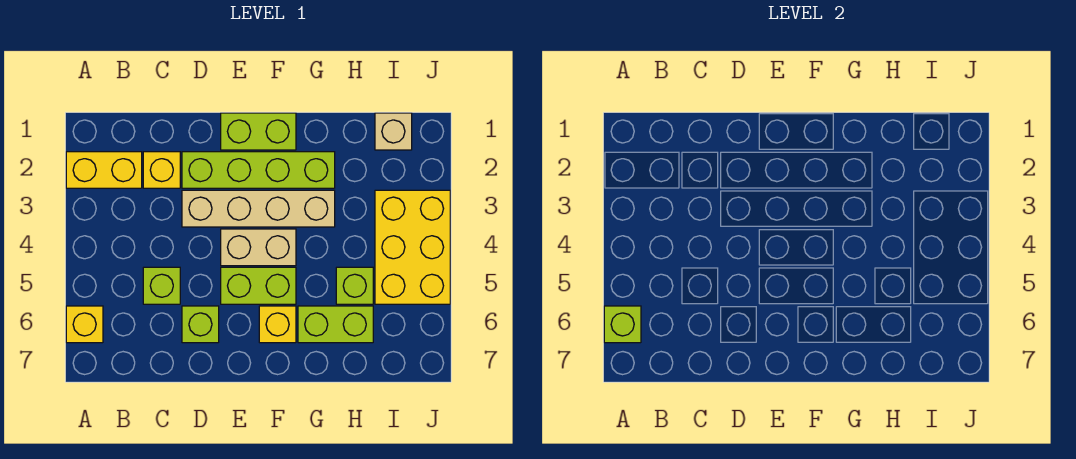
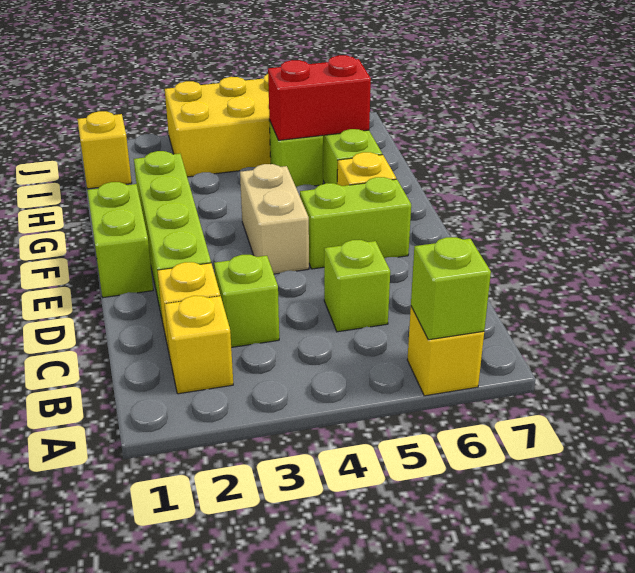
yellow 1x2 brick [66,152,142,188] -> yellow 1x1 brick [165,296,233,394]
tan 1x4 brick [182,190,335,227] -> none
lime 1x1 brick [182,306,219,343] -> lime 1x1 brick moved to [214,255,279,347]
lime 1x2 brick [221,267,296,304] -> lime 1x2 brick turned to [300,177,411,269]
none -> red 1x2 brick [268,55,371,140]
tan 1x1 brick [375,113,412,150] -> yellow 1x1 brick [77,111,132,189]

